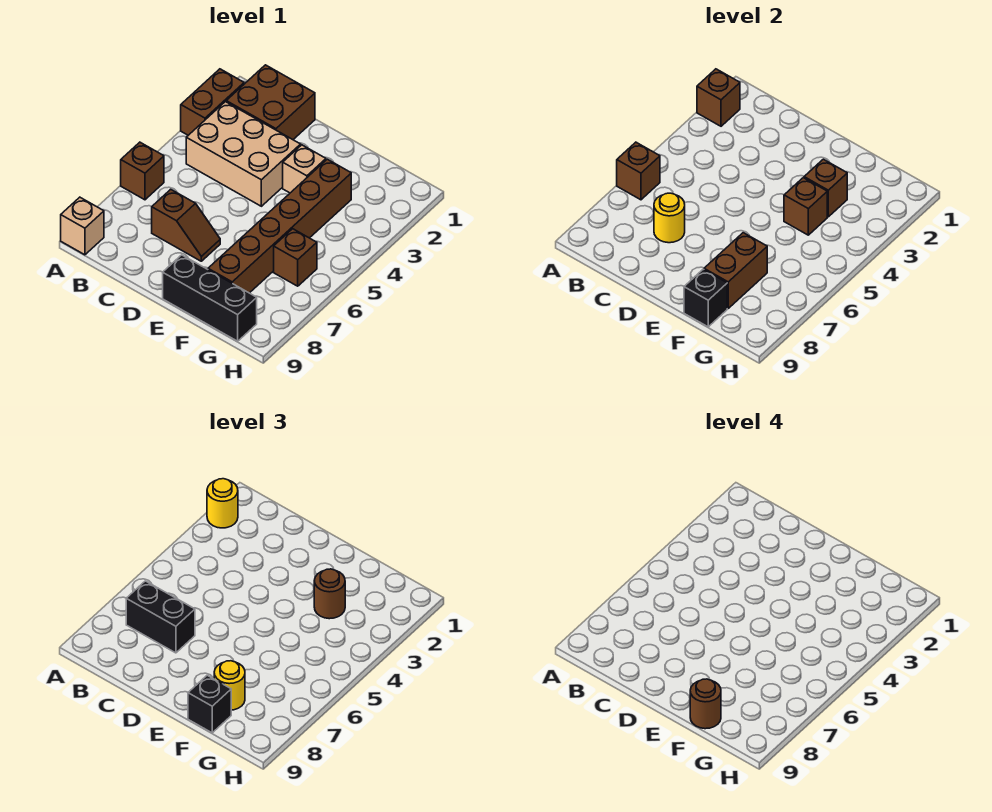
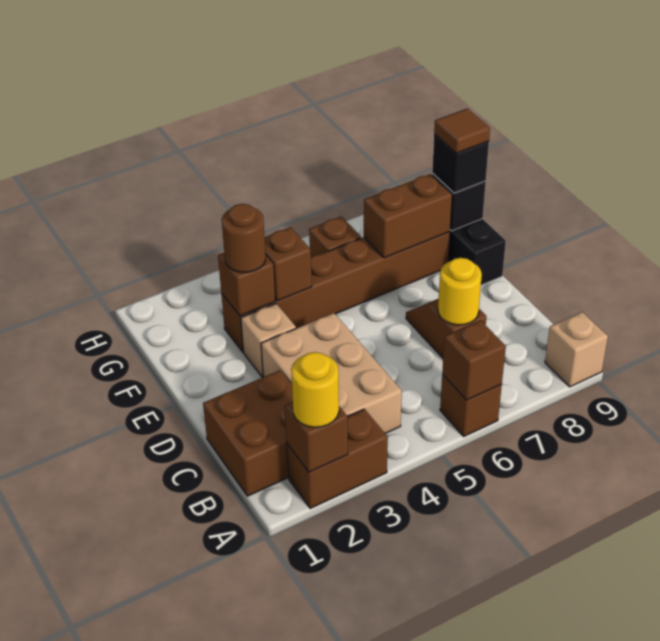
black 1x2 brick [126,581,195,653] -> none
yellow 1x1 round brick [214,661,245,710] -> none
brown 1x1 round brick [690,679,721,729] -> brown 1x1 tile [434,109,490,153]

